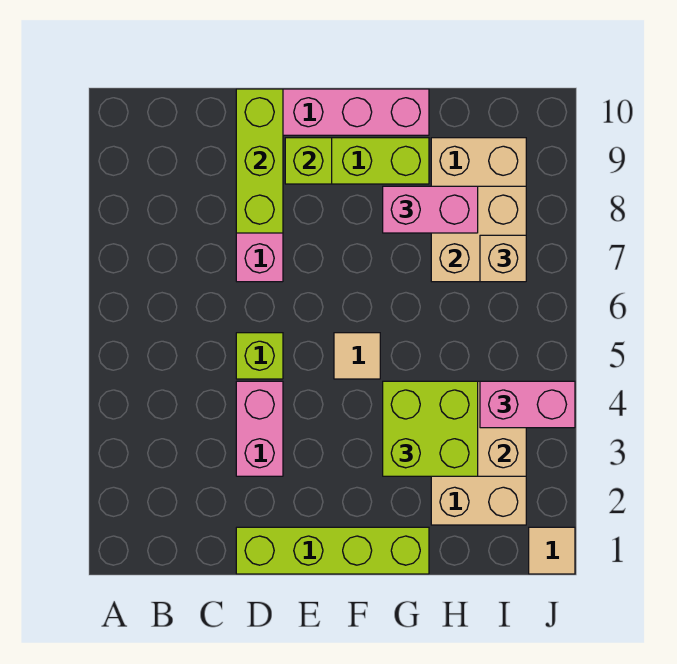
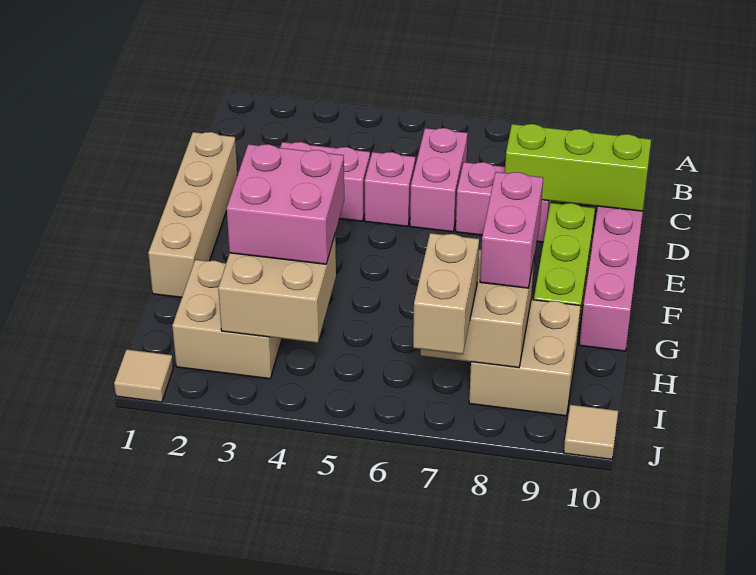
lime 1x4 brick [236,527,429,574] -> tan 1x4 brick [148,132,237,298]
lime 1x1 brick [236,333,283,379] -> pink 1x1 brick [365,152,415,227]
lime 1x1 brick [285,138,332,184] -> none
tan 1x1 tile [334,333,380,379] -> tan 1x1 tile moved to [564,405,618,459]
lime 2x2 brick [383,381,478,476] -> pink 2x2 brick [227,144,344,264]
pink 1x2 brick [480,381,575,428] -> pink 1x2 brick moved to [410,128,468,232]
tan 1x1 brick [480,235,526,282] -> tan 1x2 brick [413,233,479,354]

